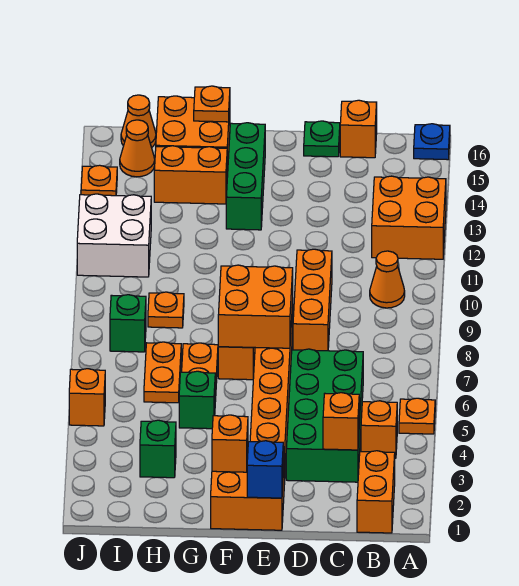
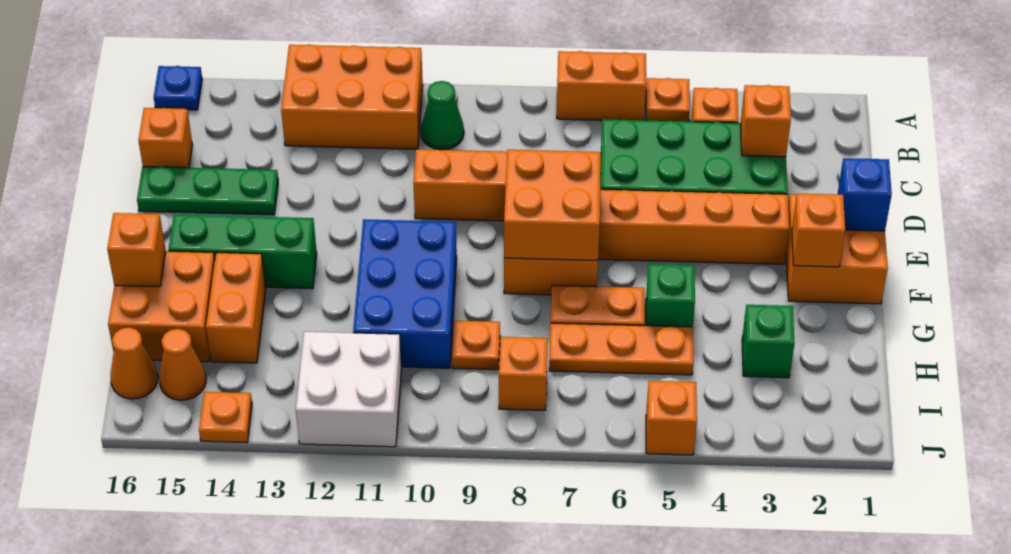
orange 2x2 brick [372,176,446,259] -> orange 2x3 brick [281,44,423,149]
orange 1x2 brick [357,451,395,533] -> orange 1x2 brick moved to [557,51,646,120]
orange 1x1 cone [370,251,405,308] -> green 1x1 cone [421,81,464,150]
green 1x1 plate [304,121,340,157] -> green 1x3 plate [137,167,278,215]
none -> blue 2x3 brick [353,219,457,368]
orange 1x1 plate [194,86,230,122] -> orange 1x1 brick [107,213,166,287]
orange 1x2 plate [144,342,181,403] -> orange 1x3 plate [549,323,693,375]
green 1x1 brick [110,295,146,352] -> orange 1x1 brick [499,337,548,410]

